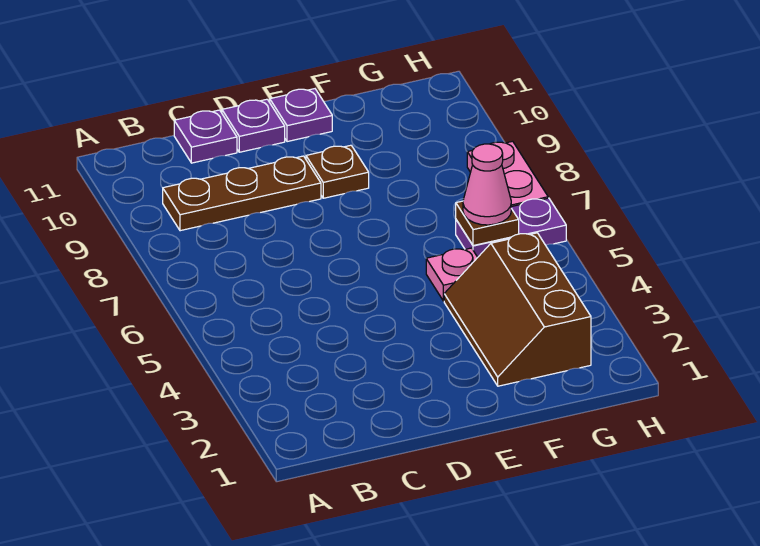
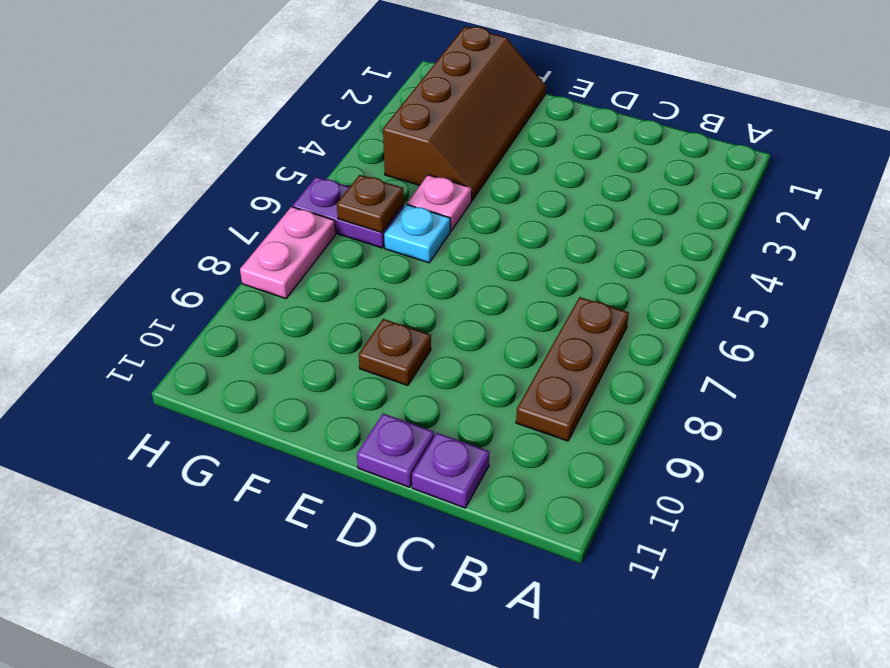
brown 1x3 plate [163,156,321,231] -> brown 1x3 plate turned to [516,297,629,441]
purple 1x1 plate [270,89,332,142] -> none
brown 2x3 slope [444,233,591,386] -> brown 2x4 slope [383,27,546,201]
none -> cyan 1x1 plate [384,204,450,263]
pink 1x1 cone [463,144,511,225] -> none

